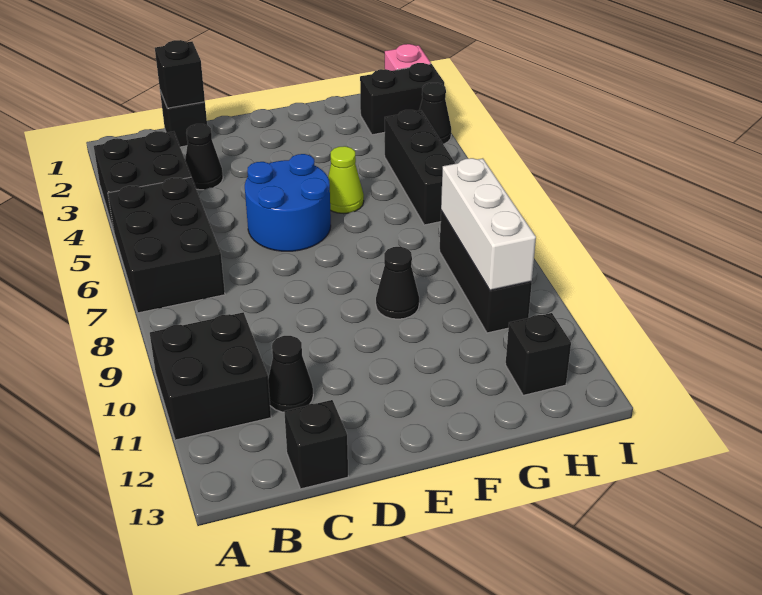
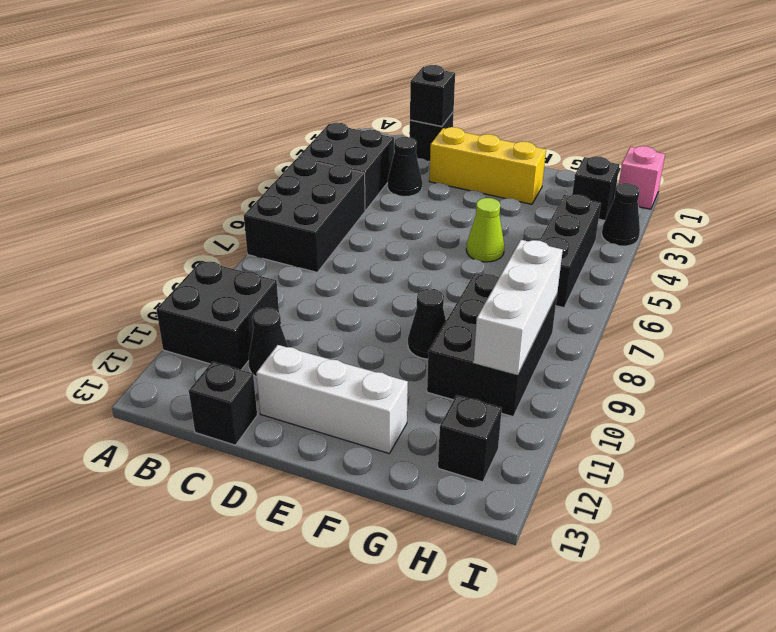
none -> yellow 1x3 brick [429,127,546,204]
blue 2x2 round brick [245,154,331,251] -> none
none -> white 1x3 brick [256,345,408,454]
black 1x2 brick [360,63,444,135] -> black 1x1 brick [572,156,619,221]
black 1x3 brick [440,211,532,333] -> black 2x3 brick [427,273,557,417]

